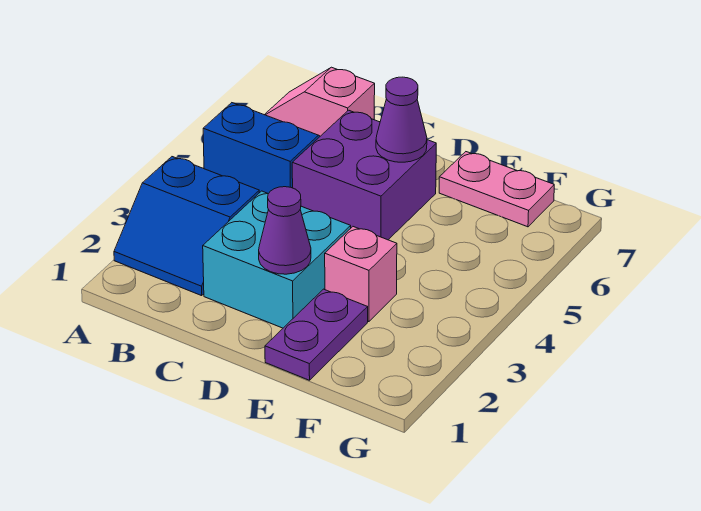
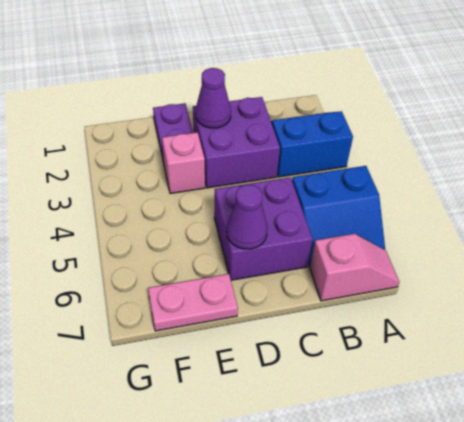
cyan 2x2 brick [203,191,351,328] -> purple 2x2 brick [193,97,280,188]

